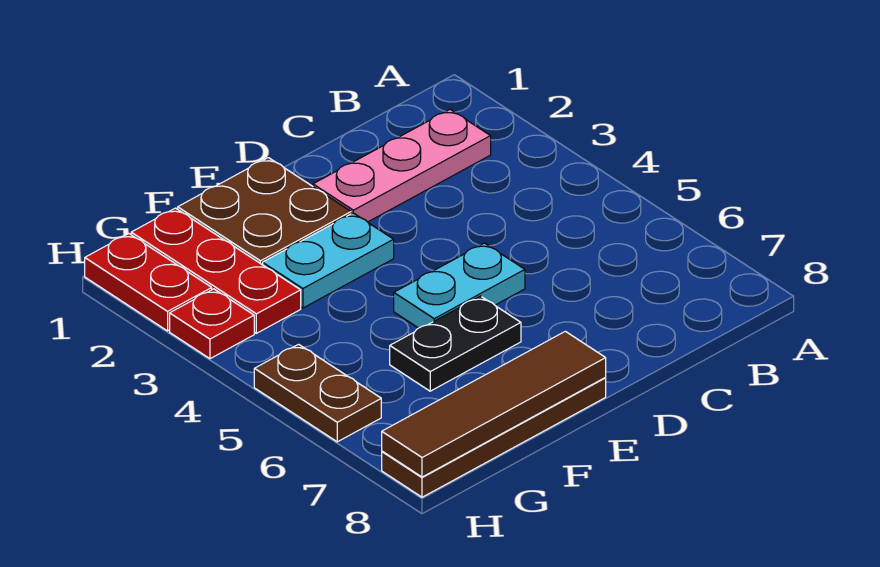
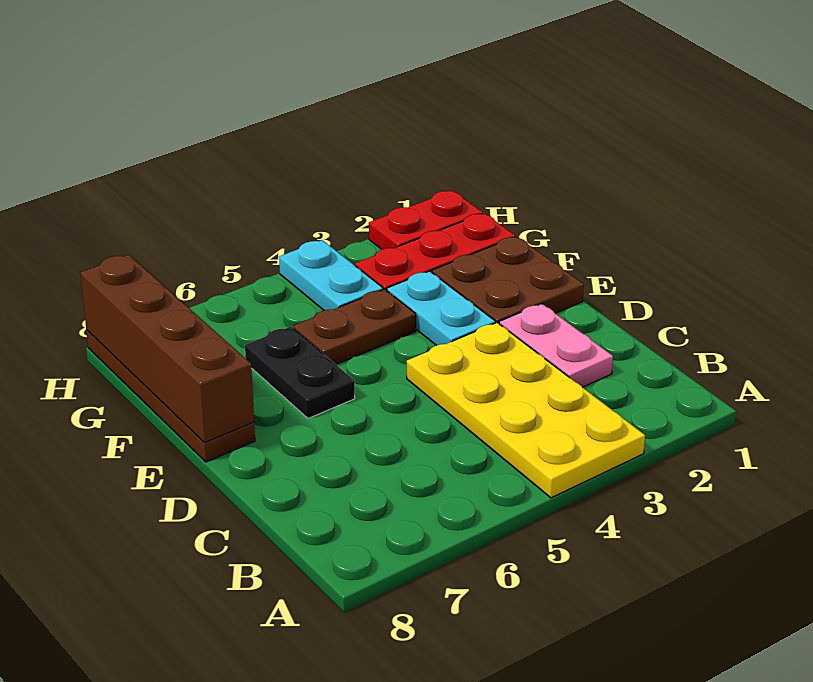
none -> yellow 2x4 plate [407,323,645,498]
pink 1x3 plate [313,109,491,222] -> pink 1x2 plate [499,304,613,387]
cyan 1x2 plate [394,243,525,328] -> cyan 1x2 plate moved to [279,240,383,310]
brown 1x4 tile [382,331,606,477] -> brown 1x4 brick [80,255,254,443]
red 1x1 plate [170,289,254,359] -> none
brown 1x2 plate [254,344,381,442] -> brown 1x2 plate moved to [293,289,416,365]

